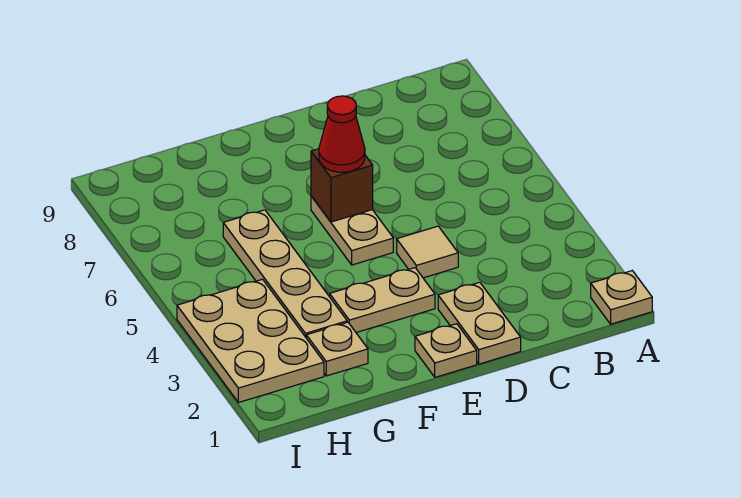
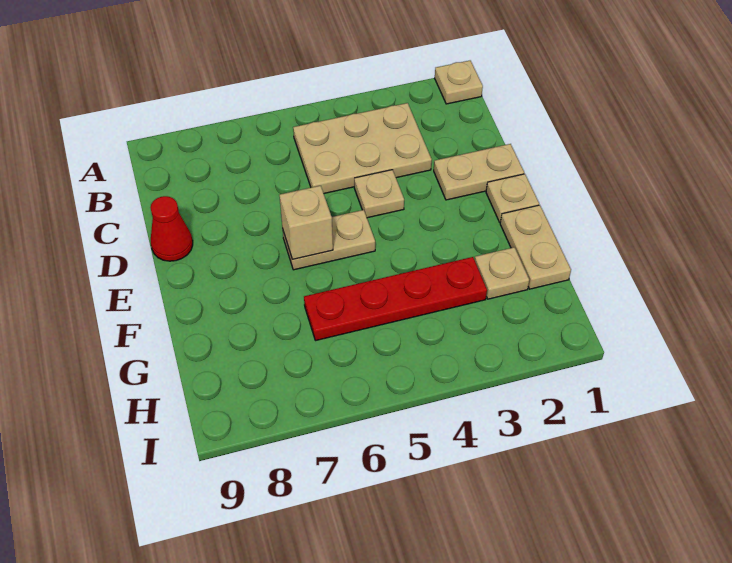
tan 1x1 tile [397,226,458,278] -> tan 1x1 plate [354,170,404,218]
tan 1x2 plate [330,268,435,333] -> tan 1x2 plate moved to [500,205,571,289]
brown 1x1 brick [311,149,373,222] -> tan 1x1 brick [279,186,333,259]
red 1x1 cone [319,96,365,172] -> red 1x1 cone moved to [150,196,193,261]
tan 1x4 plate [223,210,347,337] -> red 1x4 plate [304,257,487,341]
tan 2x3 plate [177,279,324,403] -> tan 2x3 plate moved to [293,103,432,193]

